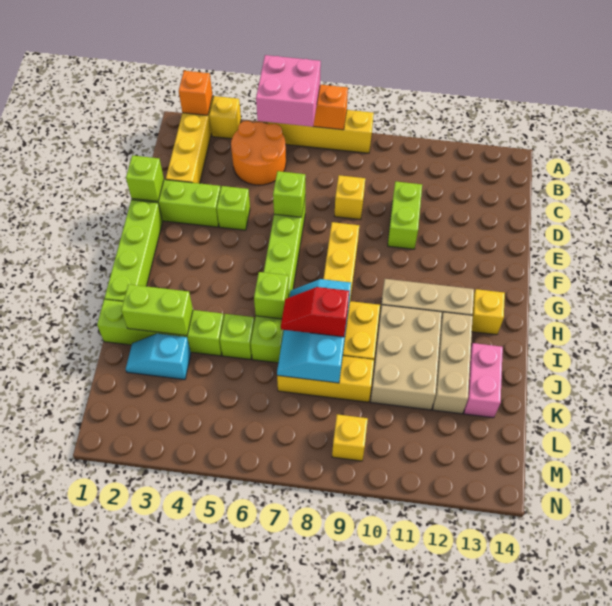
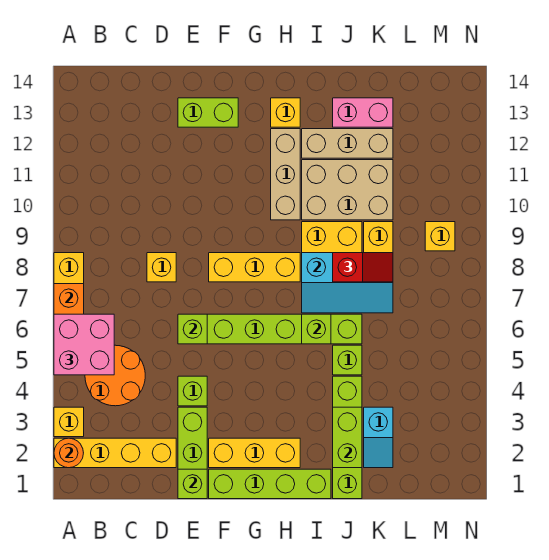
orange 1x1 brick [179,71,213,115] -> orange 1x1 round brick [54,438,83,468]
lime 1x2 brick [388,182,422,249] -> lime 1x2 brick moved to [178,98,238,127]
none -> yellow 1x3 brick [209,438,300,468]
red 1x2 slope [281,287,349,337] -> red 1x2 slope turned to [333,253,393,282]

